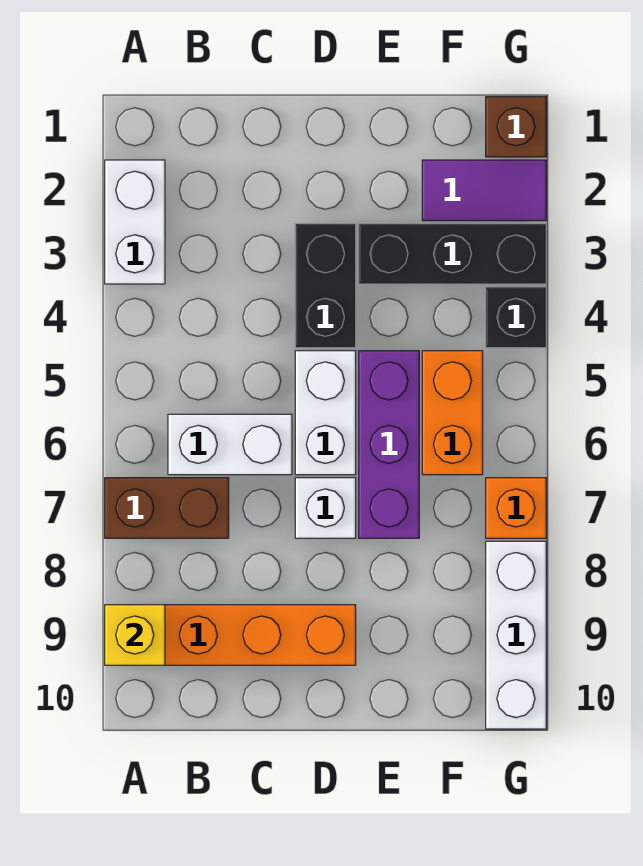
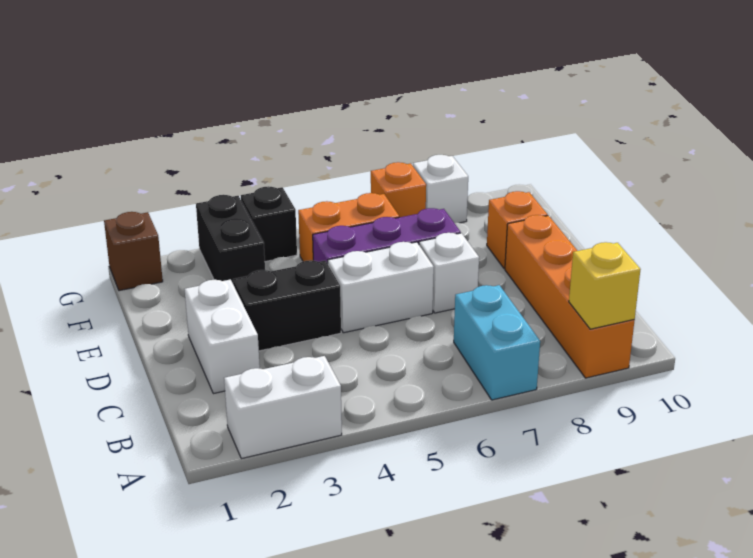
brown 1x2 brick [105,478,229,538] -> cyan 1x2 brick [454,285,540,400]
white 1x2 brick [168,414,292,475] -> white 1x2 brick moved to [185,280,260,394]
black 1x3 brick [359,224,546,284] -> black 1x2 brick [196,195,265,283]
none -> orange 1x1 brick [487,191,548,269]
purple 1x2 tile [422,160,546,221] -> none
white 1x3 brick [486,541,546,729] -> white 1x1 brick [413,155,468,223]

